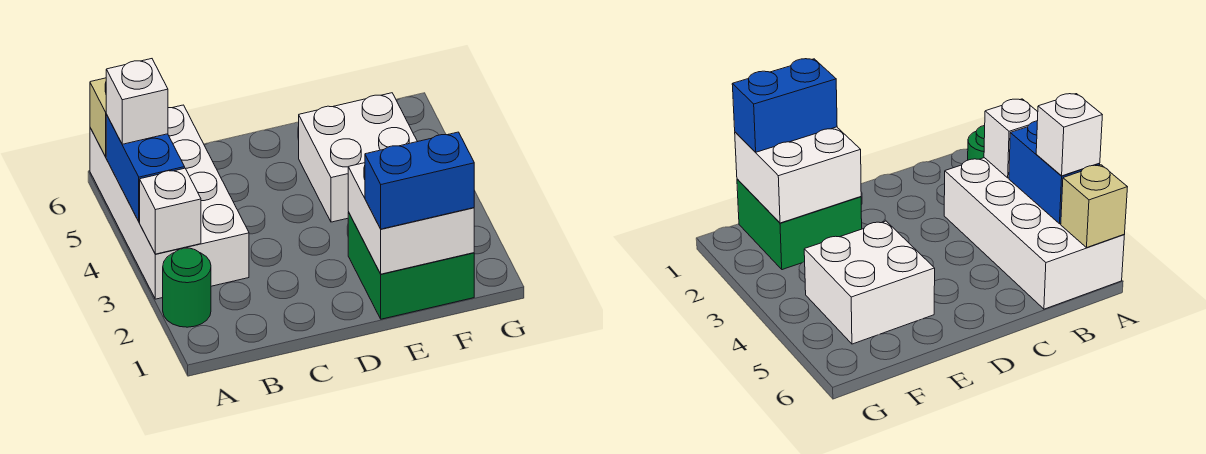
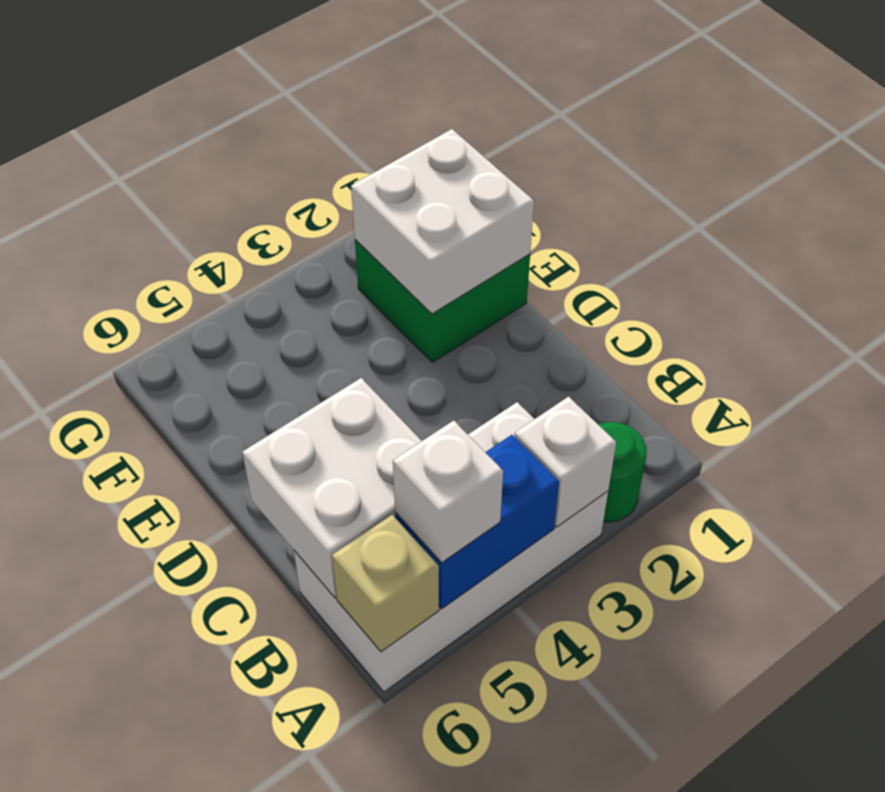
blue 1x2 brick [365,132,474,229] -> none
white 2x2 brick [299,93,417,222] -> white 2x2 brick moved to [242,378,421,598]

